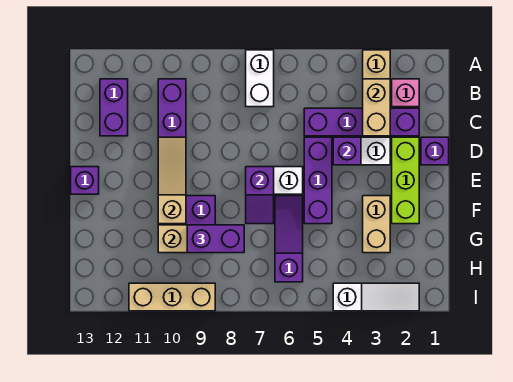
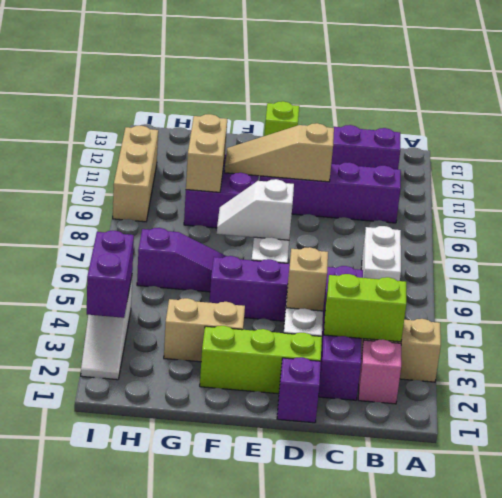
white 1x2 brick [246,50,274,107] -> white 1x2 brick turned to [361,226,401,281]
tan 1x2 brick [363,79,390,136] -> lime 1x2 brick [324,274,406,342]
purple 1x1 brick [333,137,361,165] -> tan 1x1 brick [286,247,328,311]
tan 1x3 slope [158,137,186,224] -> tan 1x3 slope turned to [224,123,334,182]
purple 1x2 slope [246,167,274,224] -> white 1x2 slope [217,179,294,240]
purple 1x1 brick [71,167,99,194] -> lime 1x1 brick [264,101,299,136]
purple 1x2 brick [187,225,244,253] -> purple 1x2 brick moved to [87,231,134,318]

